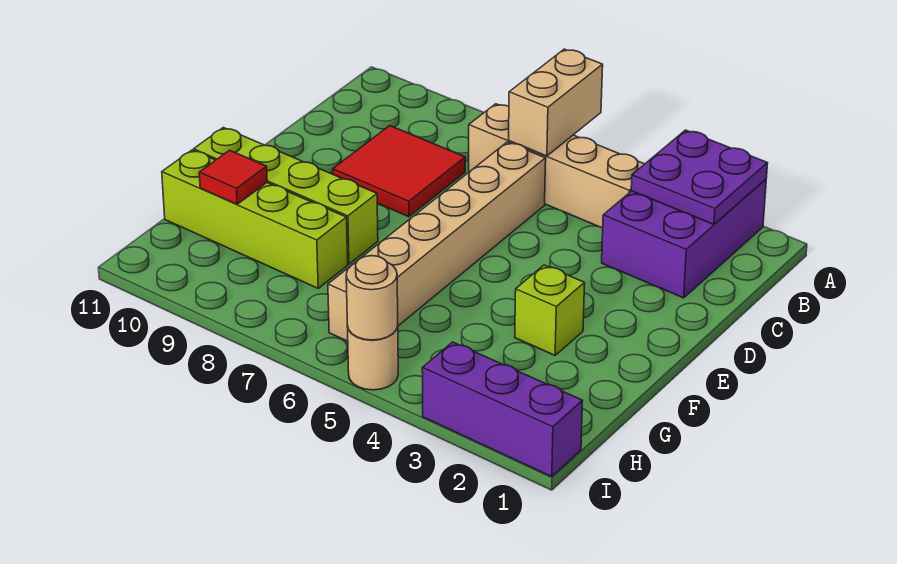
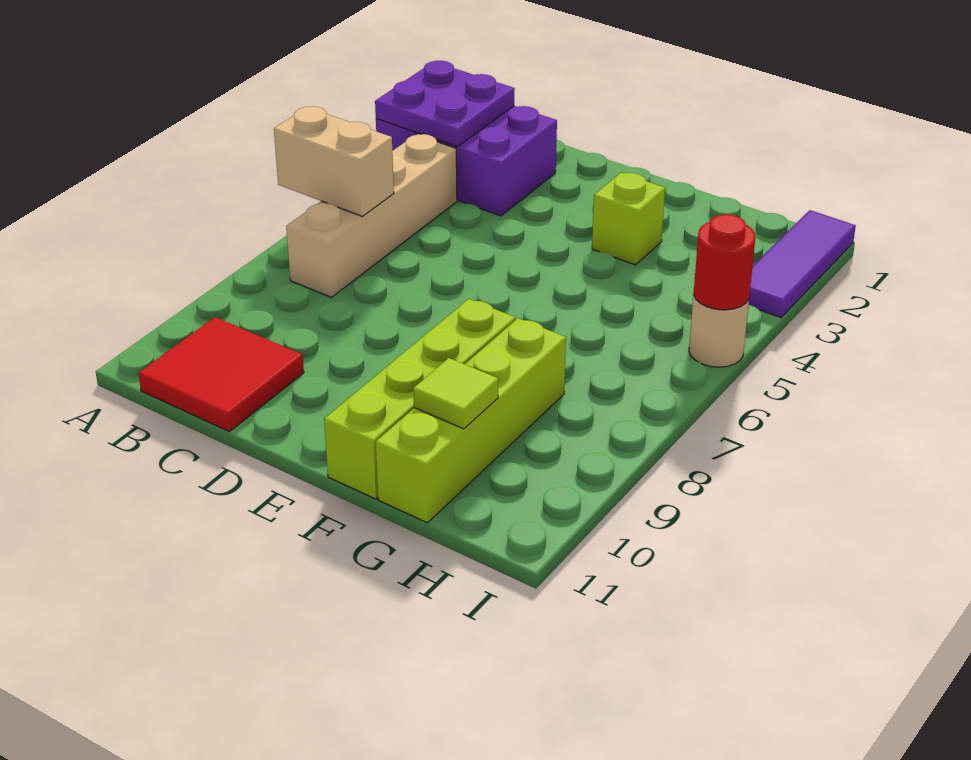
tan 1x6 brick [328,142,546,341] -> none
red 2x2 tile [333,126,465,217] -> red 2x2 tile moved to [138,317,304,432]
red 1x1 tile [199,150,267,204] -> lime 1x1 tile [413,358,498,429]
purple 1x3 brick [422,342,583,477] -> purple 1x3 tile [749,210,856,318]
tan 1x1 round brick [346,256,398,340] -> red 1x1 round brick [693,214,755,310]

